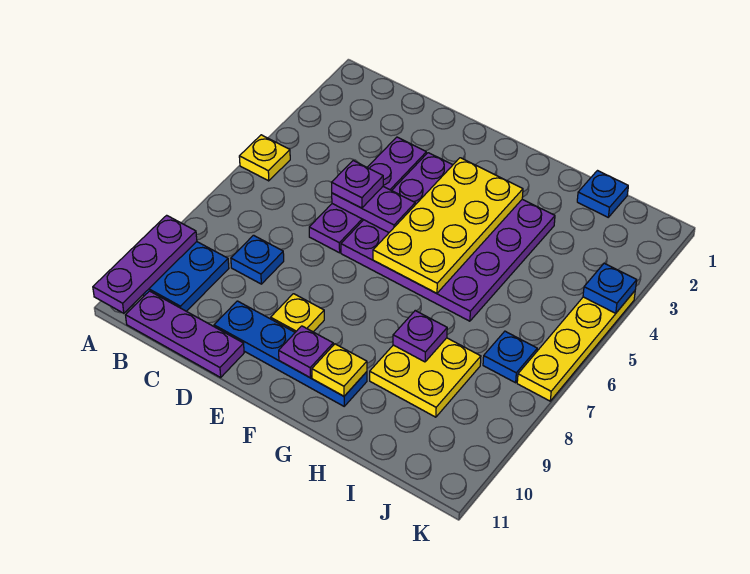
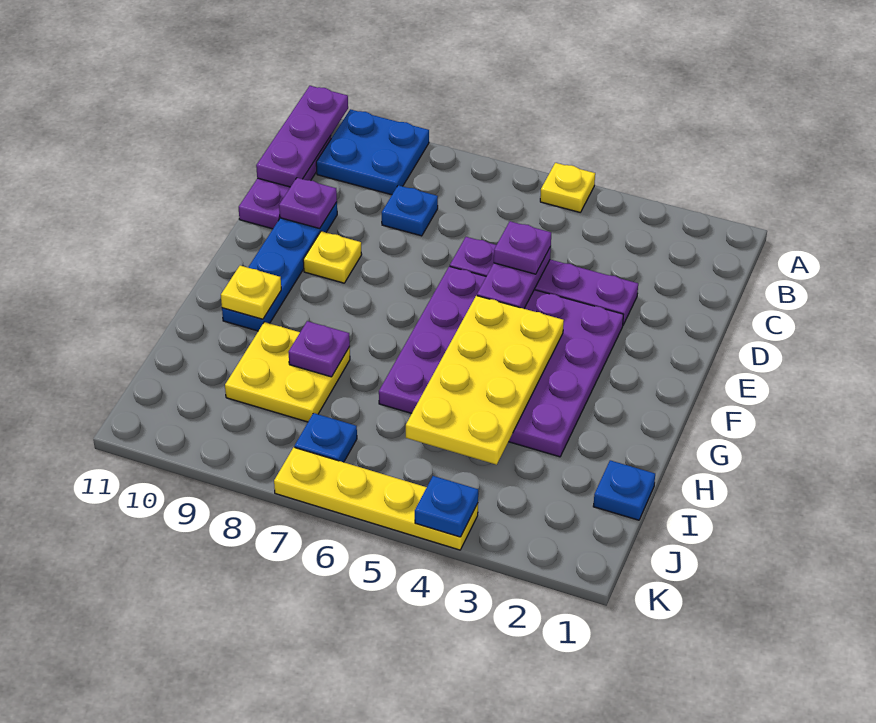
purple 1x3 plate [93,215,197,313] -> purple 1x3 plate turned to [256,86,348,187]
yellow 2x4 plate [373,158,523,293] -> yellow 2x4 plate turned to [406,296,564,465]
purple 1x1 plate [279,326,333,378] -> purple 1x1 plate moved to [279,178,337,229]

